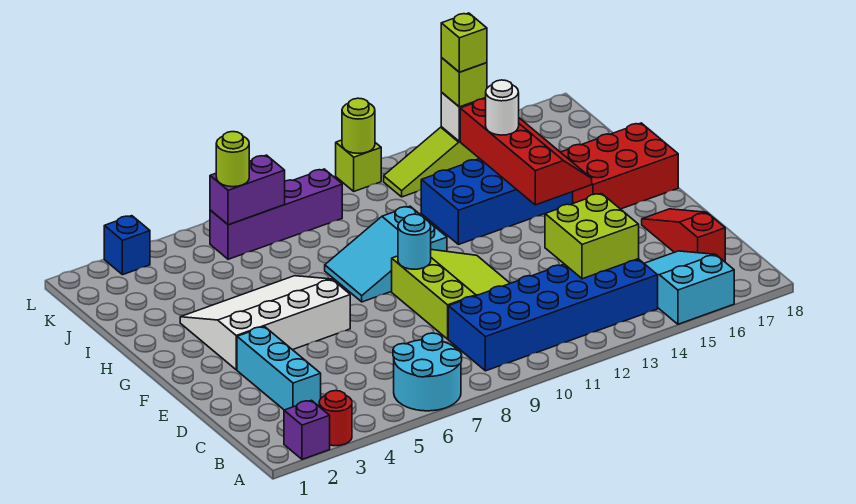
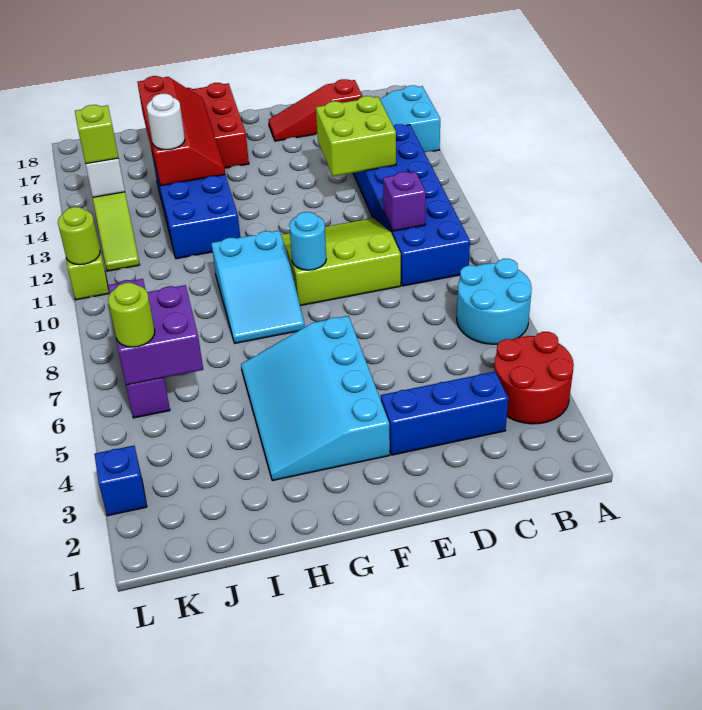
purple 1x1 brick [284,400,330,459] -> purple 1x1 brick moved to [383,172,426,231]
red 1x1 round brick [319,391,352,446] -> red 2x2 round brick [494,332,574,424]
cyan 1x3 brick [237,327,321,410] -> blue 1x3 brick [381,372,508,455]
white 3x4 slope [180,276,350,370] -> cyan 3x4 slope [241,316,390,481]
red 2x4 slope [460,99,592,205] -> red 2x4 slope turned to [137,76,225,186]
purple 1x2 brick [210,155,285,225] -> purple 2x2 brick [116,285,203,385]
lime 1x1 brick [441,13,487,72] -> none

